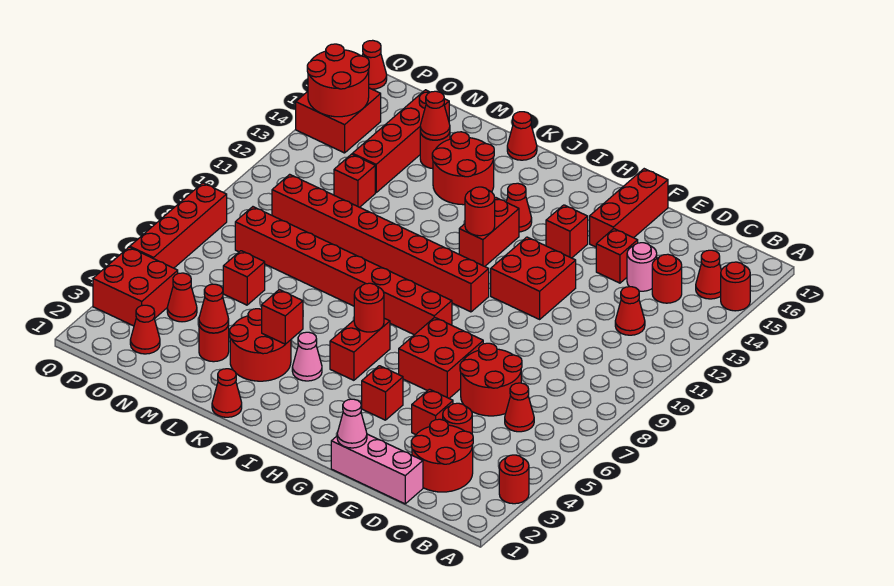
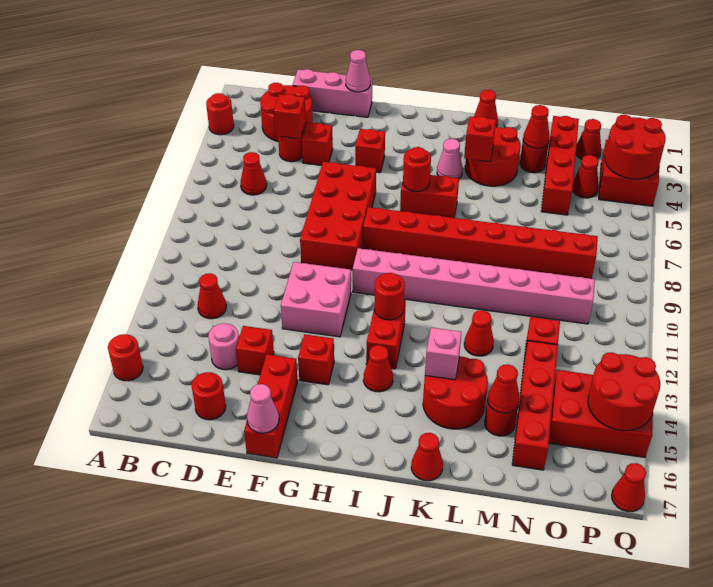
red 1x1 cone [696,250,721,299] -> red 1x1 cone moved to [464,310,494,356]
red 1x1 round brick [652,254,682,303] -> red 1x1 round brick moved to [192,372,226,420]
red 2x2 round brick [460,343,522,416] -> red 2x2 round brick moved to [605,115,666,179]
red 2x2 brick [399,317,483,398] -> red 2x4 brick [300,162,376,270]
red 2x2 brick [491,237,576,319] -> pink 2x2 brick [281,262,351,337]
none -> pink 1x1 cone [247,384,279,433]
red 1x8 brick [272,174,489,312] -> pink 1x8 brick [353,248,595,324]
red 1x2 brick [330,318,390,380] -> red 1x2 brick turned to [400,175,459,218]
none -> pink 1x1 brick [425,328,462,380]
red 1x1 brick [223,251,265,305] -> red 1x1 brick moved to [274,94,306,139]
red 2x2 brick [296,88,381,153] -> red 2x3 brick [549,370,653,457]
red 1x4 brick [130,183,227,268] -> red 1x4 brick moved to [541,116,579,215]

